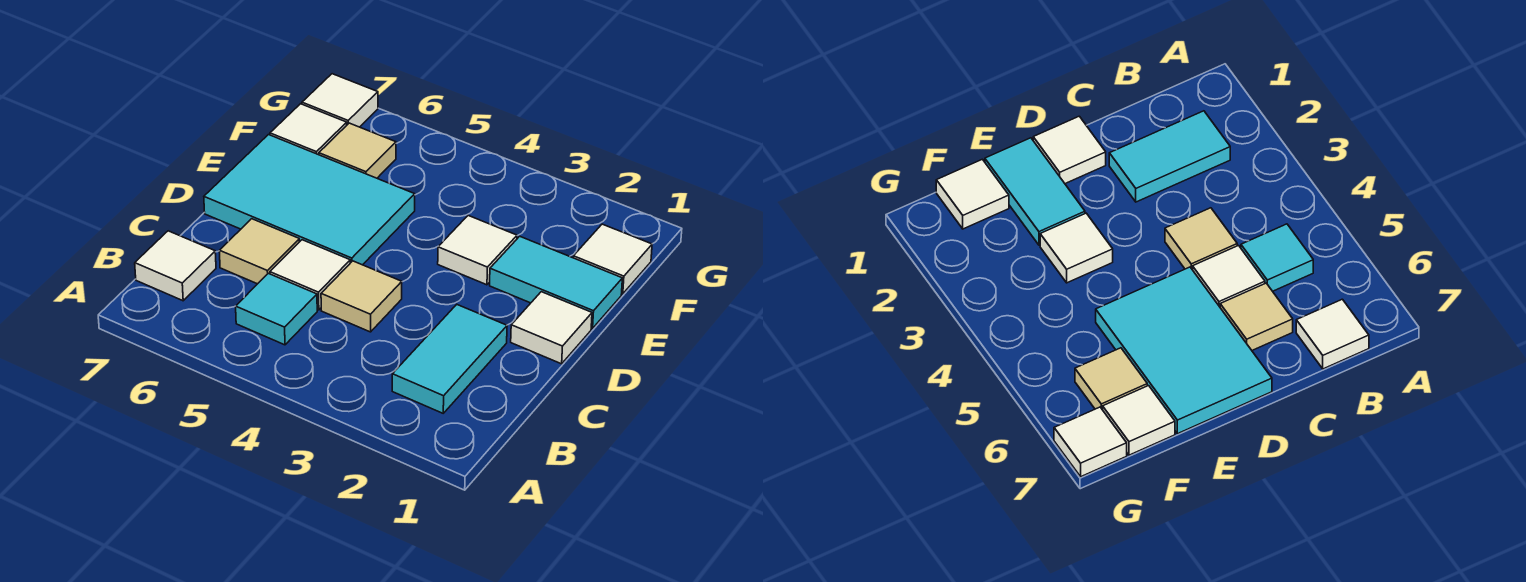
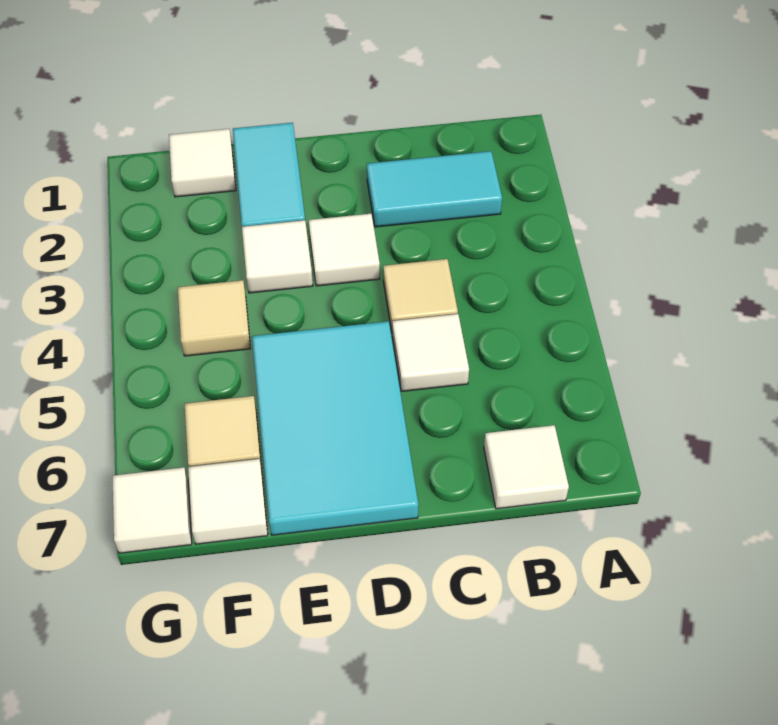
cyan 1x1 tile [236,273,317,345] -> none
tan 1x1 tile [219,219,299,284] -> tan 1x1 tile moved to [178,280,251,356]
white 1x1 tile [511,292,592,364] -> white 1x1 tile moved to [309,214,380,286]

